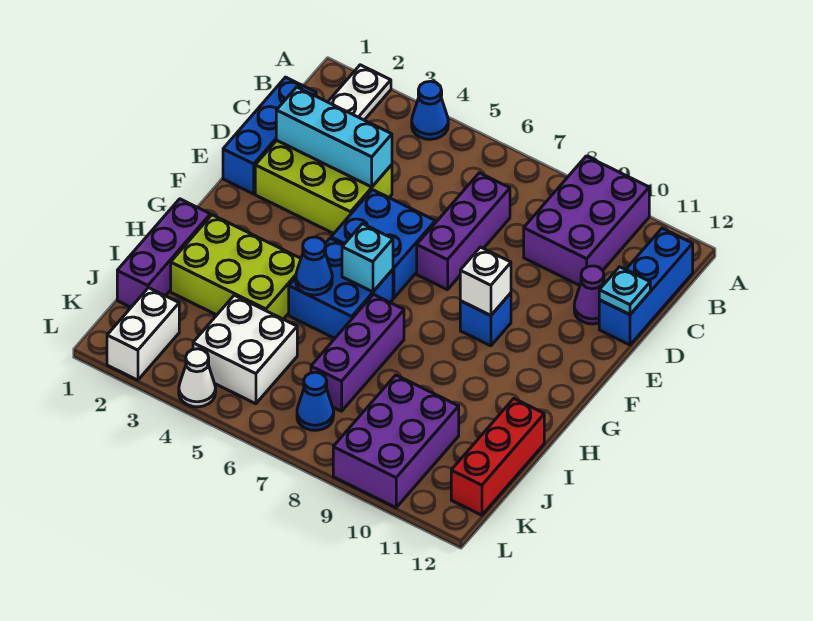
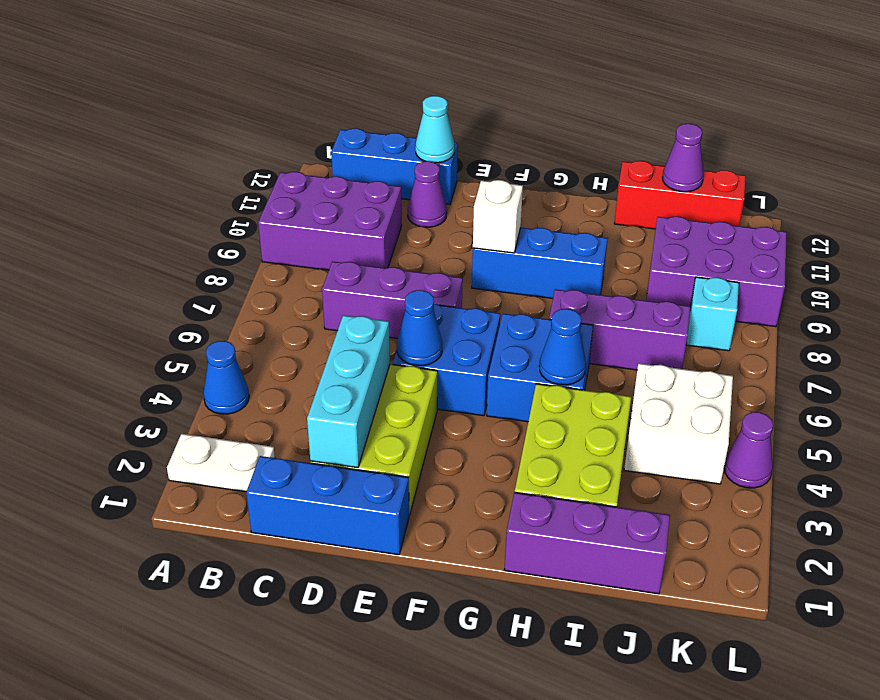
cyan 1x1 plate [599,267,650,315] -> cyan 1x1 cone [415,96,454,163]
blue 1x1 brick [460,293,511,346] -> blue 1x3 brick [472,228,608,298]
cyan 1x1 brick [342,224,393,292] -> cyan 1x1 brick moved to [686,277,739,351]
none -> purple 1x1 cone [662,124,704,192]
white 1x2 brick [107,288,179,380] -> none
blue 1x1 cone [297,372,334,430] -> blue 1x1 cone moved to [397,290,442,366]
white 1x1 cone [179,349,216,407] -> purple 1x1 cone [724,412,773,488]

